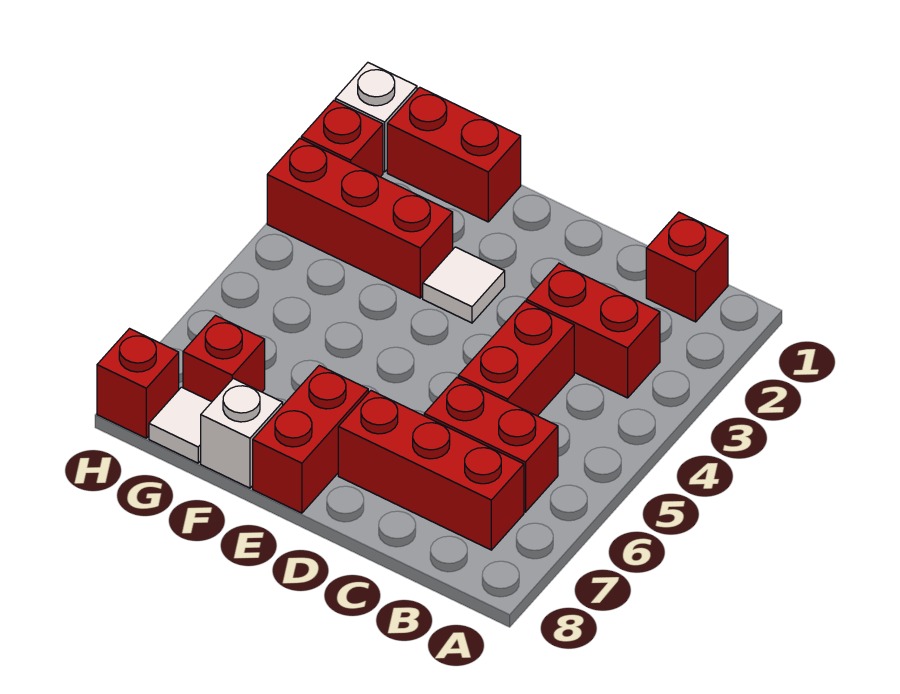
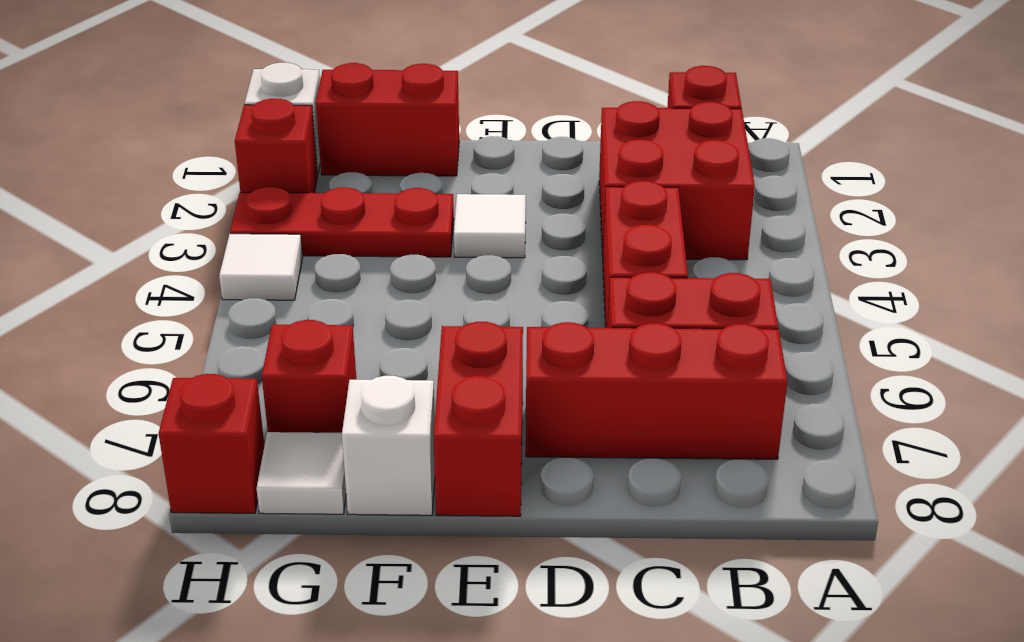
red 1x2 brick [526,263,660,398] -> red 2x2 brick [599,101,755,260]
red 1x3 brick [267,138,453,298] -> red 1x3 plate [230,187,454,257]
none -> white 1x1 tile [219,234,303,300]

